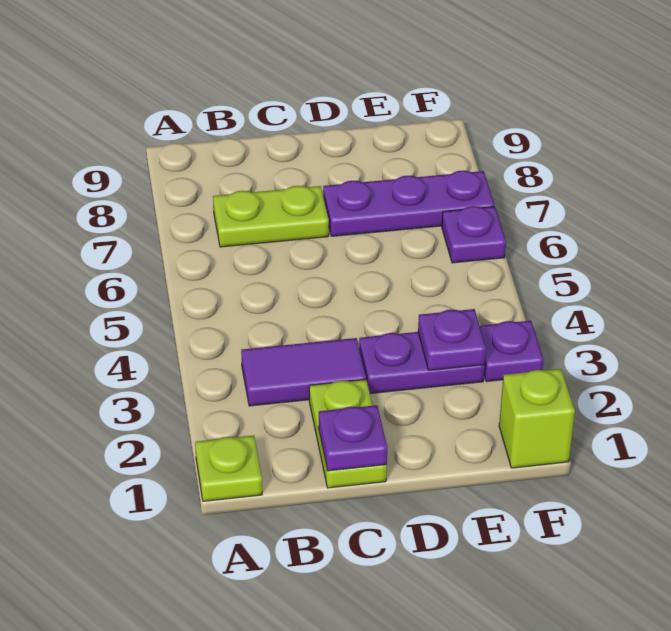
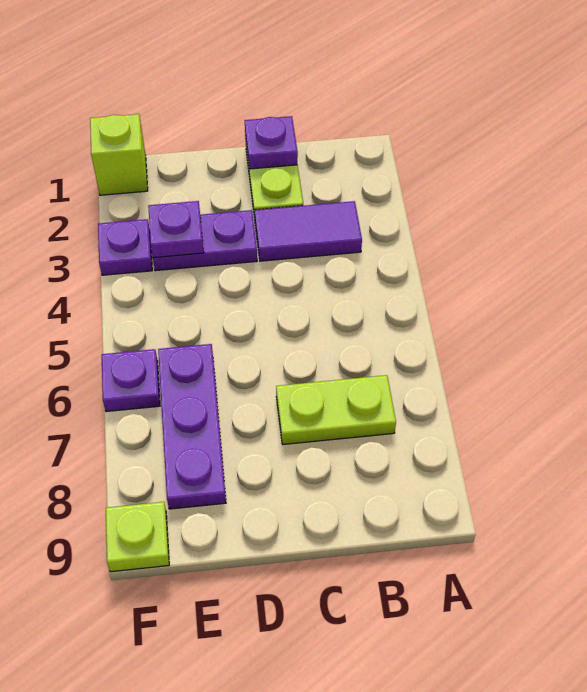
lime 1x1 plate [195,435,262,501] -> lime 1x1 plate moved to [106,502,169,572]
purple 1x3 plate [323,170,494,236] -> purple 1x3 plate turned to [158,344,226,509]

